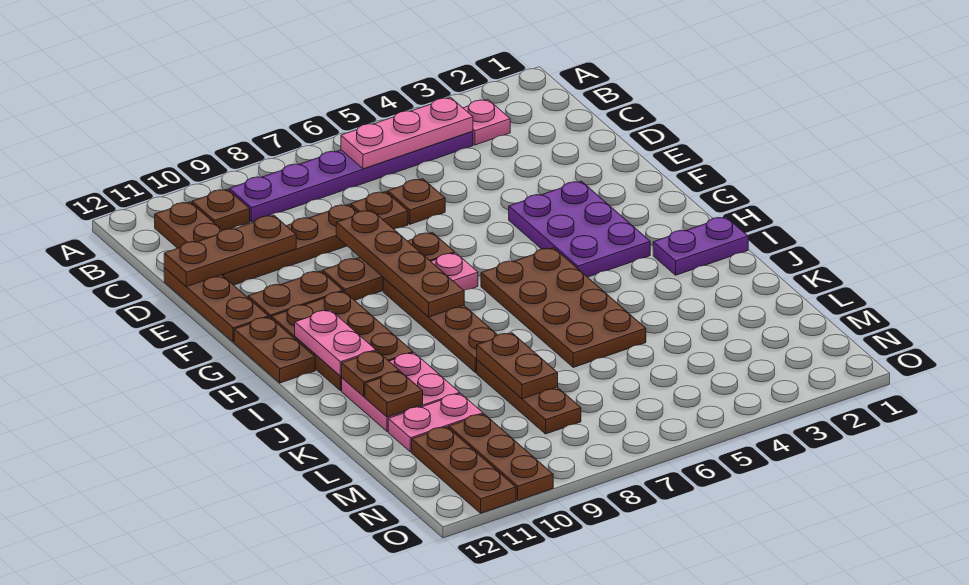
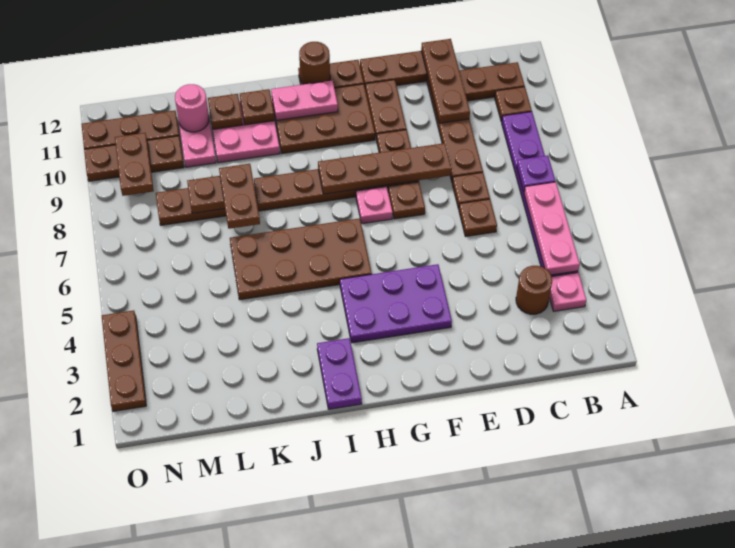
none -> purple 1x1 plate [517,155,555,192]
none -> brown 1x1 round brick [516,266,552,314]
none -> brown 1x1 round brick [299,42,330,84]
none -> brown 1x2 plate [219,164,260,229]
none -> pink 1x1 round brick [175,84,209,132]
none -> brown 1x2 plate [115,133,154,196]
none -> brown 1x3 plate [102,310,146,411]

